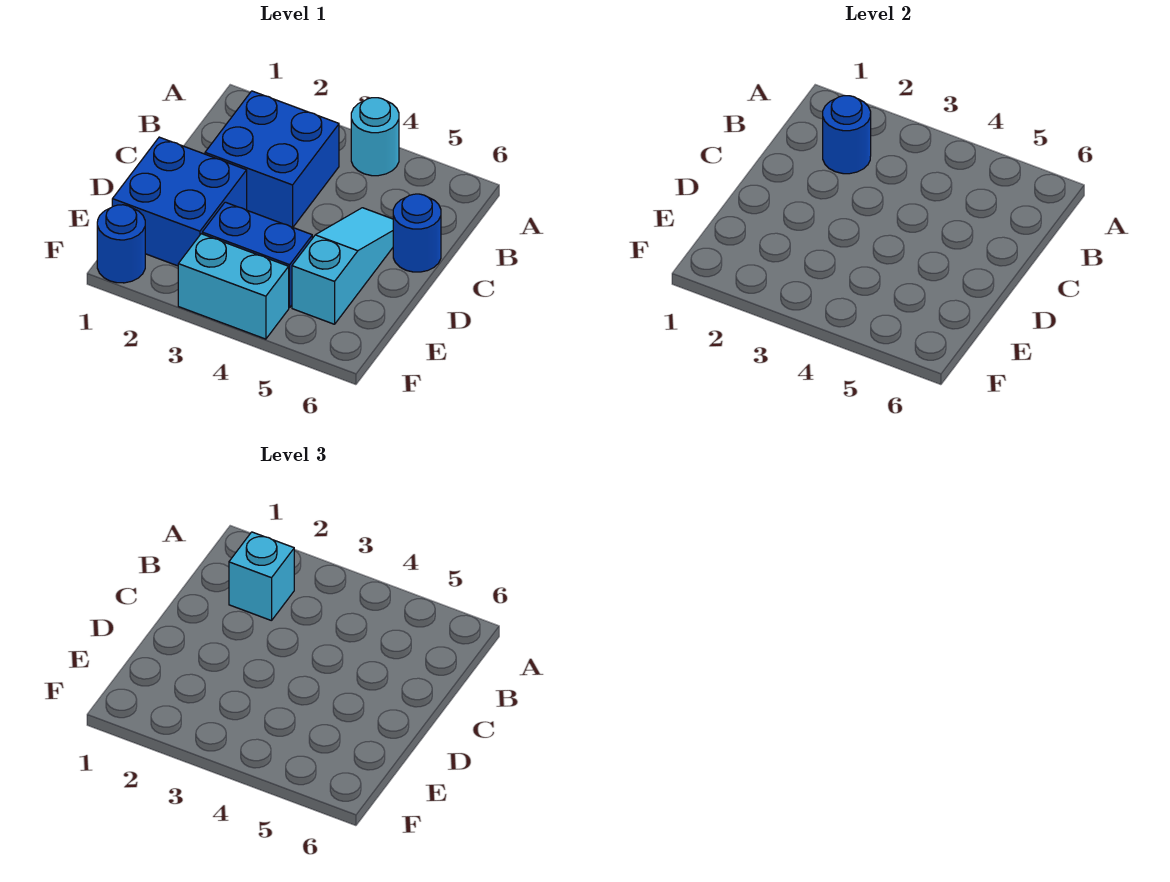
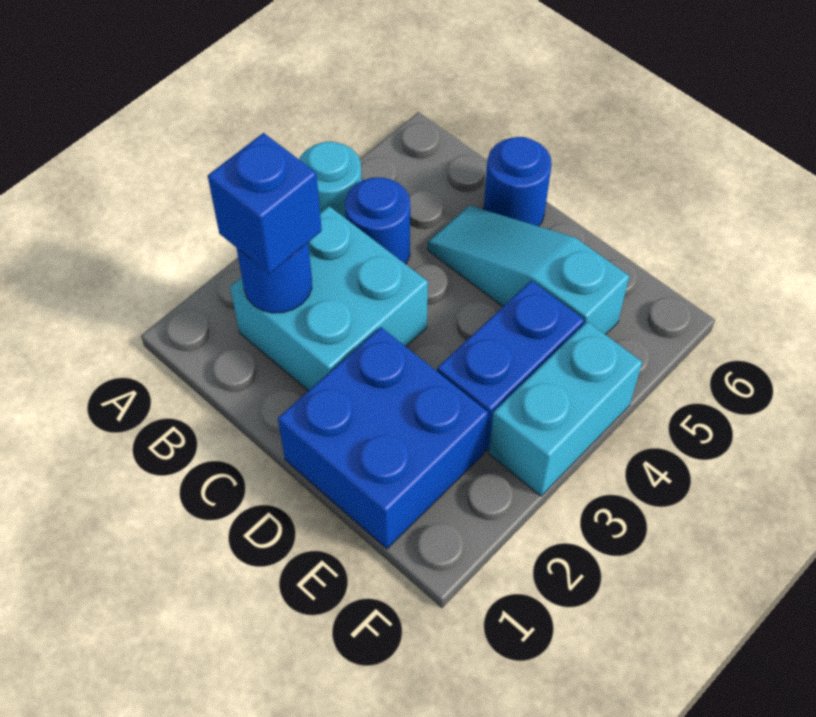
blue 2x2 brick [205,91,339,227] -> cyan 2x2 brick [230,206,428,391]
cyan 1x1 brick [229,532,294,621] -> blue 1x1 brick [208,133,322,274]
blue 1x1 round brick [97,205,145,283] -> blue 1x1 round brick moved to [345,178,410,264]

